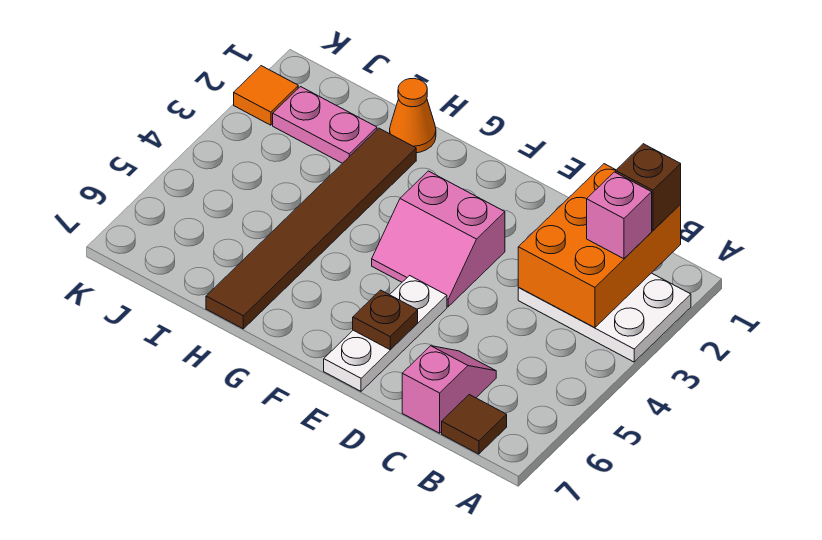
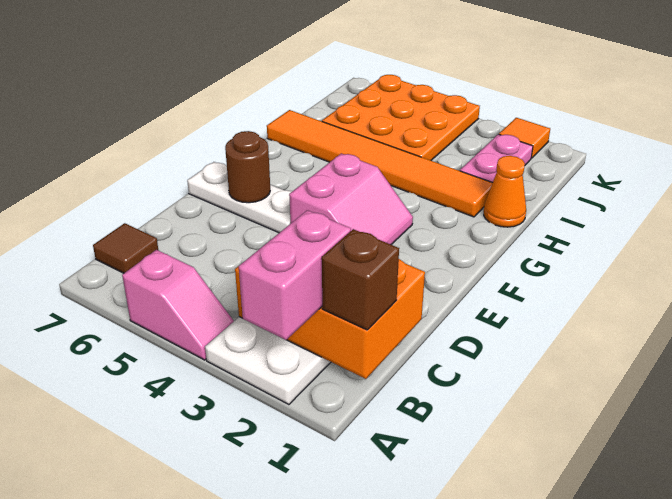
pink 1x1 brick [587,172,652,259] -> pink 1x2 brick [239,210,351,340]
pink 1x2 slope [402,346,496,433] -> pink 1x2 slope moved to [122,250,234,360]
pink 2x2 slope [372,171,505,307] -> pink 2x2 slope turned to [289,153,413,244]
brown 1x1 plate [353,290,418,350] -> brown 1x1 round brick [225,131,270,203]
brown 1x6 tile [206,128,416,329] -> orange 1x6 tile [267,110,492,217]
none -> orange 3x3 plate [322,75,480,160]

